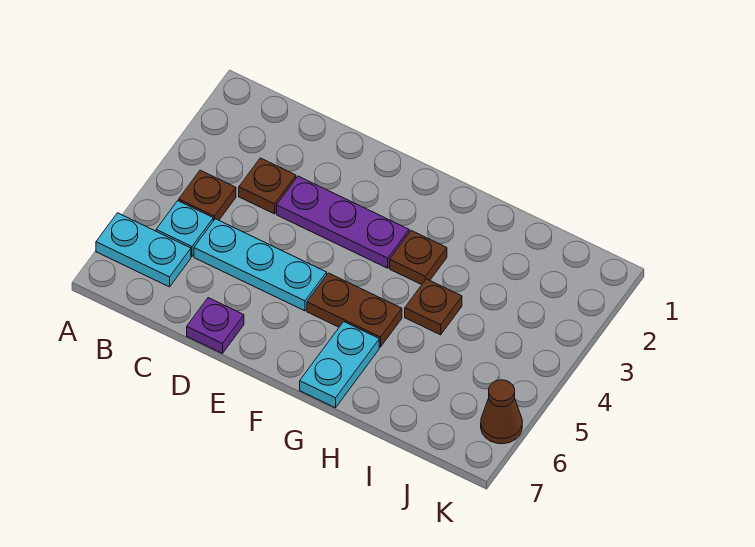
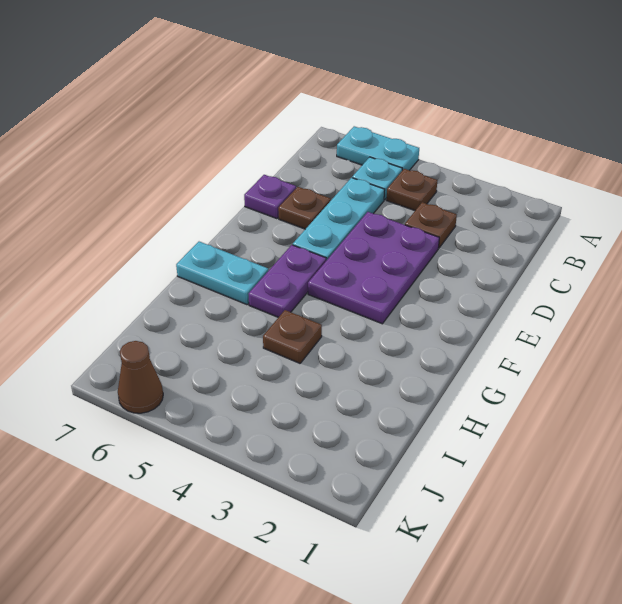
cyan 1x2 plate [96,213,191,287] -> cyan 1x2 plate turned to [337,126,419,171]
purple 1x3 plate [277,176,409,268] -> purple 2x3 plate [308,212,439,324]
brown 1x2 plate [307,273,402,347] -> purple 1x2 plate [249,245,326,317]
brown 1x1 plate [390,231,447,285] -> brown 1x1 plate moved to [278,187,331,229]

